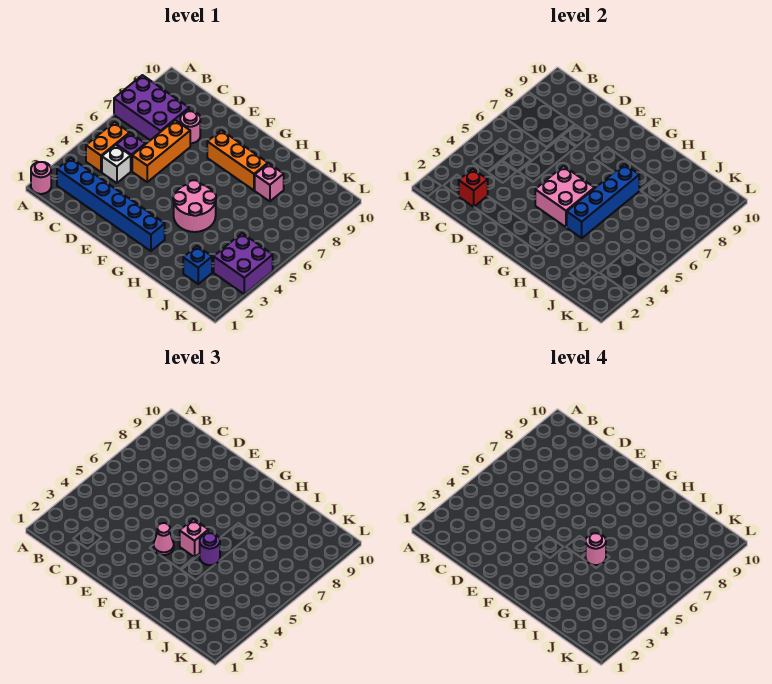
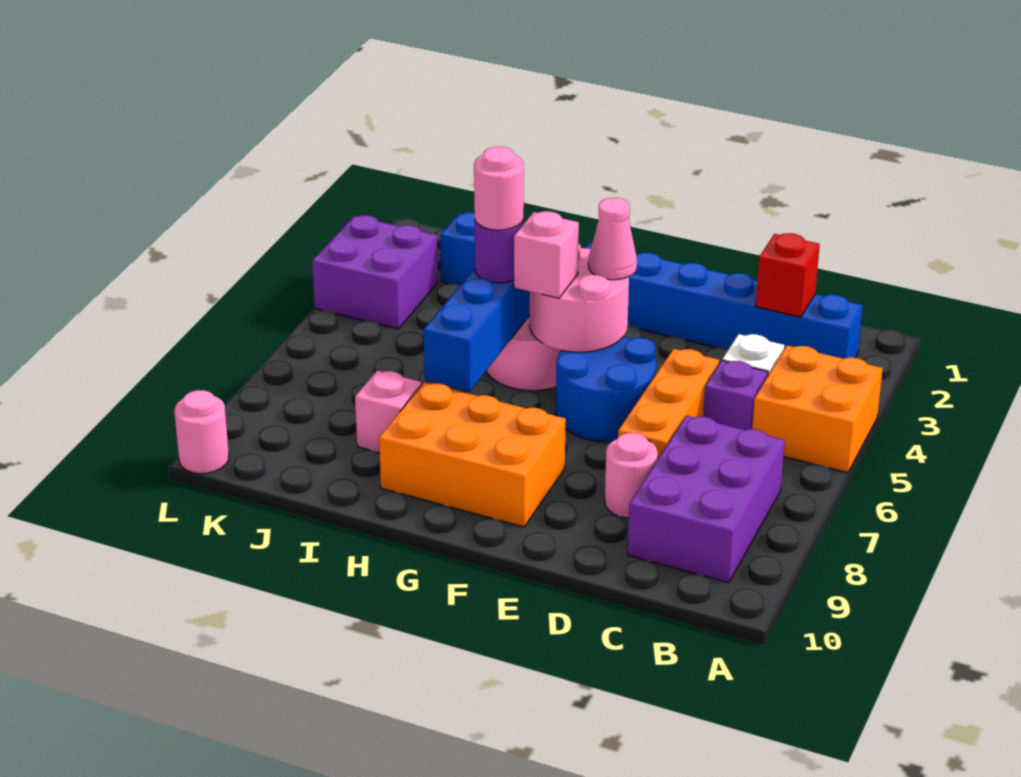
pink 1x1 round brick [31,162,51,194] -> pink 1x1 round brick moved to [174,390,229,474]
purple 2x3 brick [114,75,189,140] -> purple 2x3 brick turned to [628,415,785,583]
orange 1x2 brick [86,122,130,172] -> orange 2x2 brick [752,346,883,472]
none -> blue 2x2 round brick [556,337,657,442]
pink 2x2 brick [535,166,594,227] -> pink 2x2 round brick [529,243,629,352]
orange 1x3 brick [207,130,268,190] -> orange 2x3 brick [379,383,566,527]

